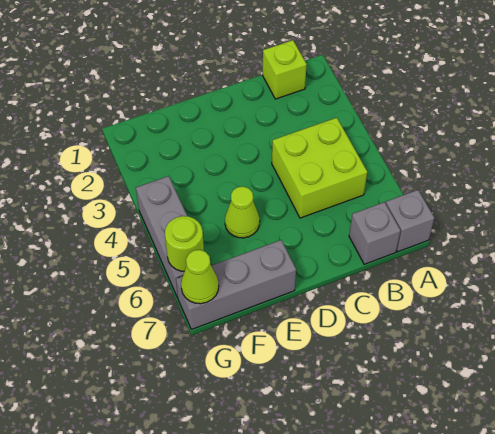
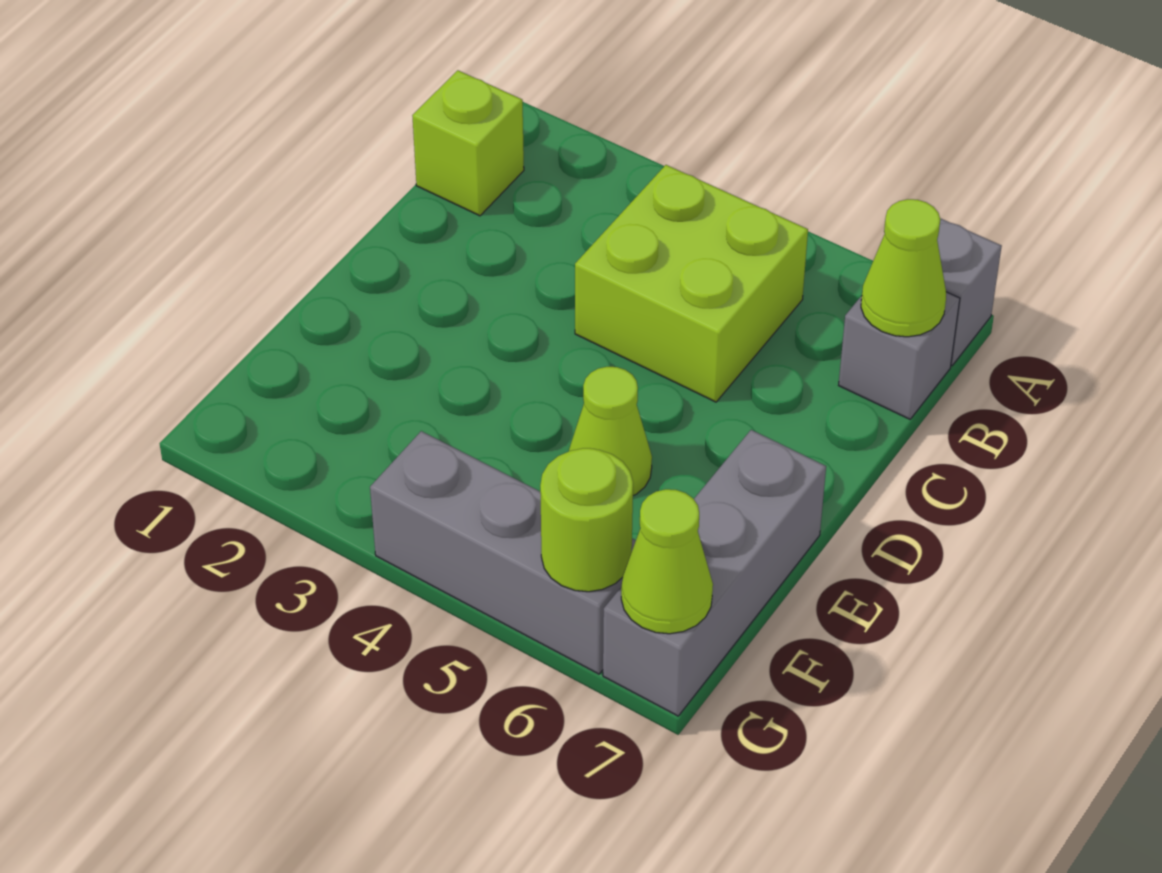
none -> lime 1x1 cone [861,199,946,337]

